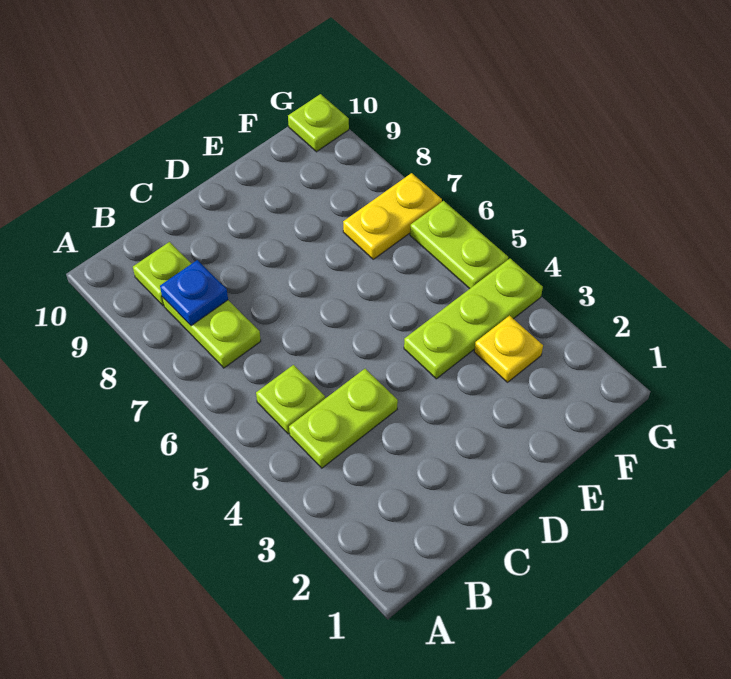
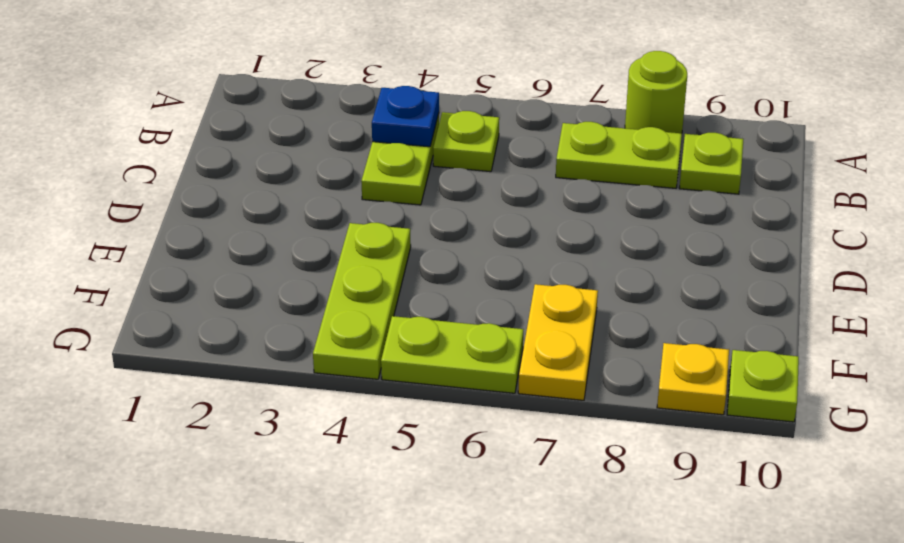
none -> lime 1x1 round brick [625,51,687,133]
blue 1x1 plate [160,260,228,326] -> blue 1x1 plate moved to [372,86,439,147]
yellow 1x1 plate [474,316,543,382] -> yellow 1x1 plate moved to [657,343,729,415]

